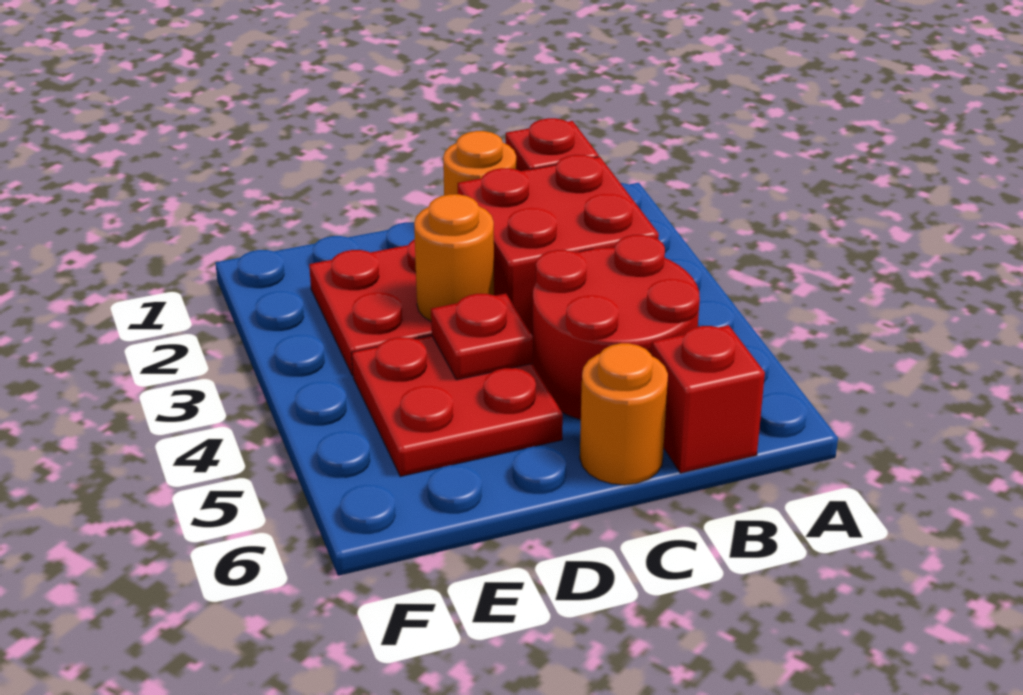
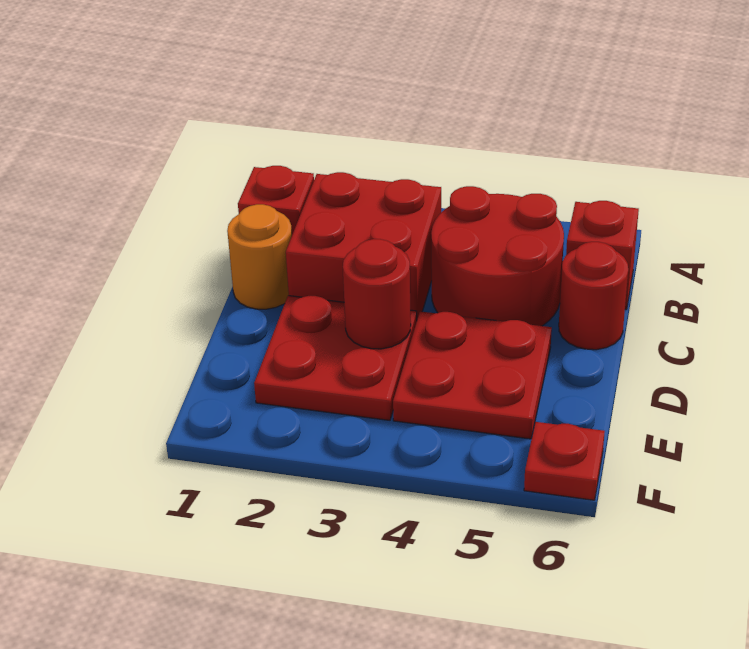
orange 1x1 round brick [580,343,668,485] -> red 1x1 round brick [559,242,628,350]
orange 1x1 round brick [414,194,494,321] -> red 1x1 round brick [343,239,411,349]
red 1x1 plate [431,294,533,380] -> red 1x1 plate moved to [524,422,605,500]

